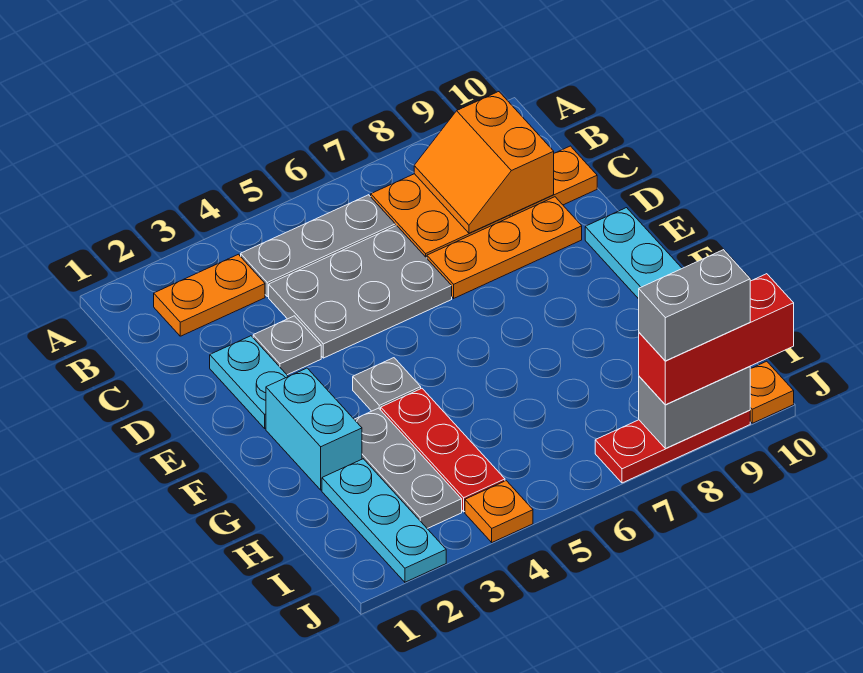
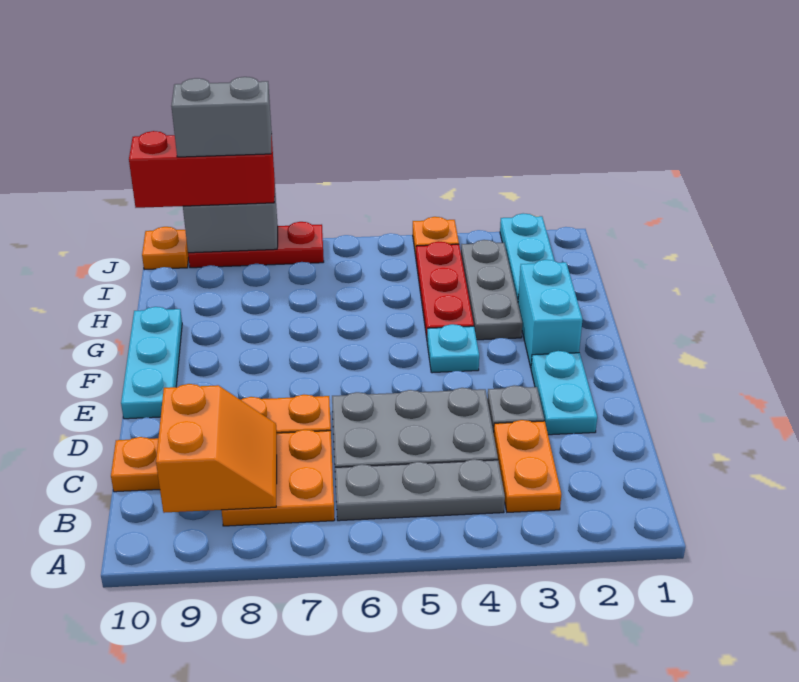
orange 1x2 plate [154,254,265,336] -> orange 1x2 plate turned to [494,420,561,512]
grey 1x1 plate [353,358,421,411] -> cyan 1x1 plate [427,324,479,373]

